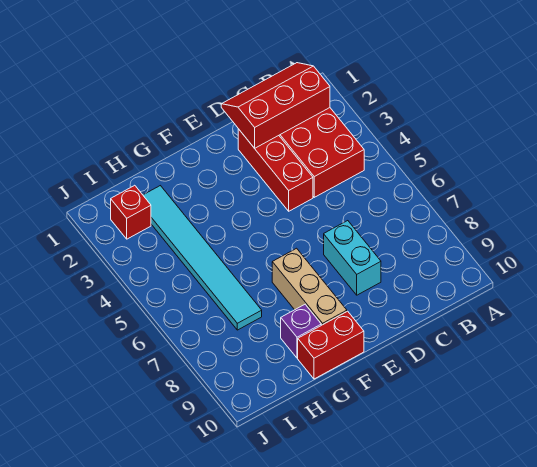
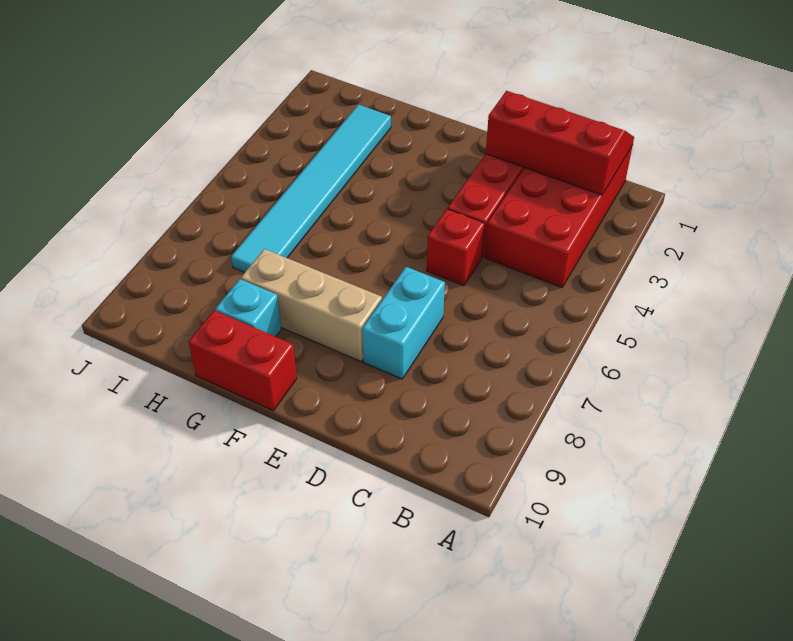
tan 1x3 brick [272,248,347,325] -> tan 1x3 brick turned to [241,249,382,362]
purple 1x1 brick [281,305,321,358] -> cyan 1x1 brick [215,279,281,337]
red 1x1 brick [111,185,151,239] -> red 1x1 brick moved to [427,209,485,286]

